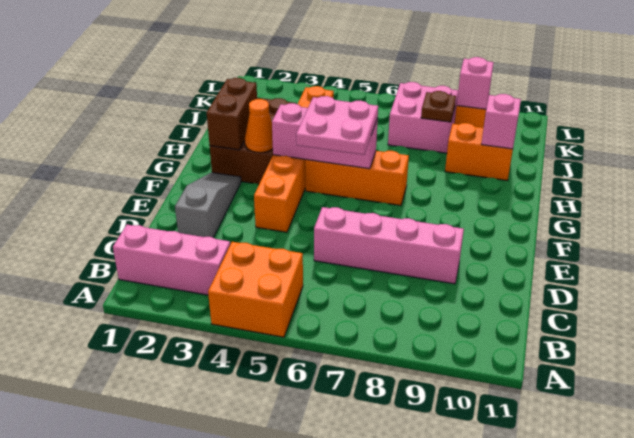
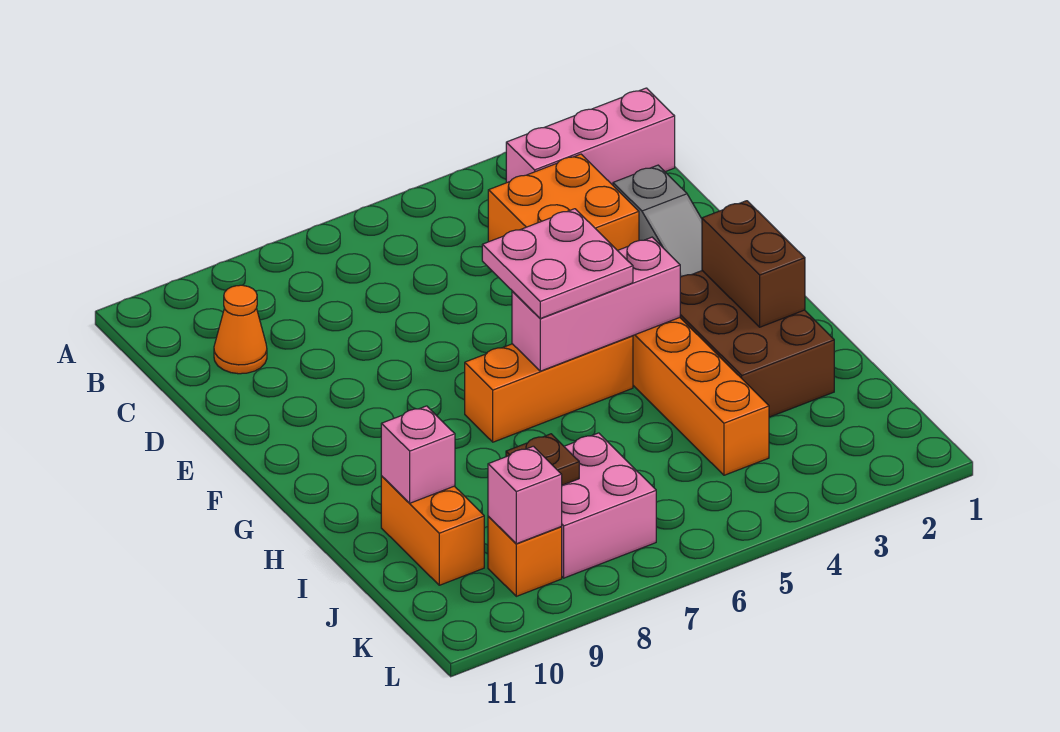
orange 2x2 brick [208,242,303,337] -> orange 2x2 brick moved to [488,154,639,250]
pink 1x4 brick [314,207,464,284] -> none
orange 1x1 cone [245,99,273,153] -> orange 1x1 cone moved to [214,285,267,374]
orange 1x2 brick [445,123,513,181] -> orange 1x2 brick turned to [381,476,484,585]

